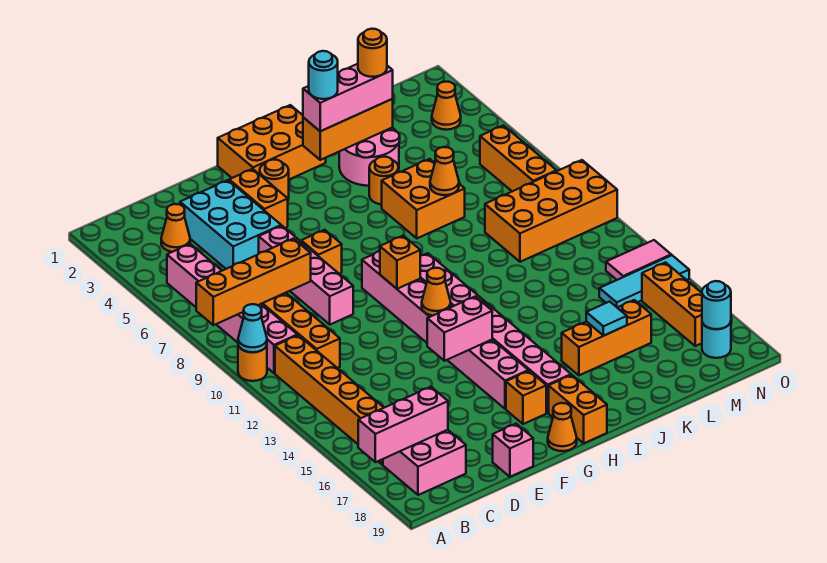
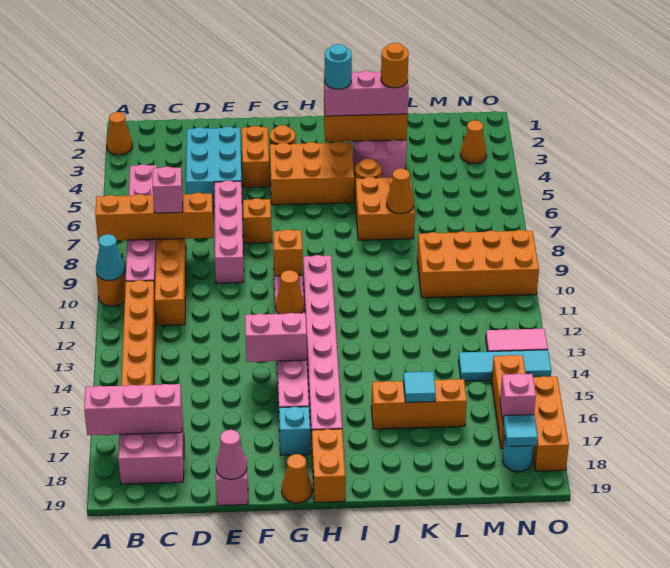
orange 1x1 cone [161,204,190,252] -> orange 1x1 cone moved to [106,112,133,155]
none -> pink 1x1 brick [153,166,183,213]
none -> pink 1x1 cone [216,430,247,479]
orange 2x3 brick [218,105,326,179] -> orange 2x3 brick moved to [270,141,354,205]
orange 1x1 brick [506,371,546,424] -> cyan 1x1 brick [279,407,310,455]
orange 1x3 brick [480,125,557,191] -> orange 1x3 brick moved to [533,376,569,471]
none -> pink 1x1 brick [500,374,536,420]
cyan 1x1 round brick [702,281,731,329] -> cyan 1x1 tile [503,415,538,447]

